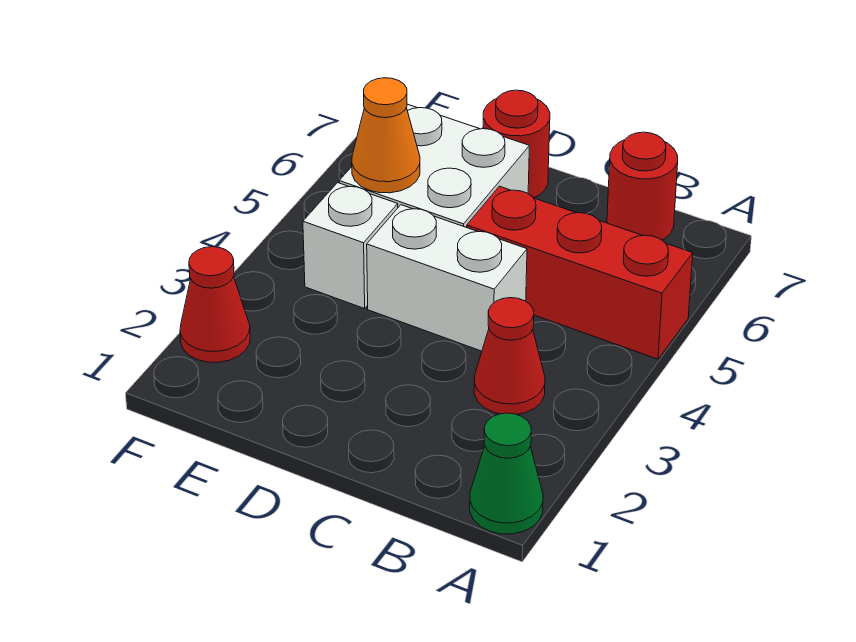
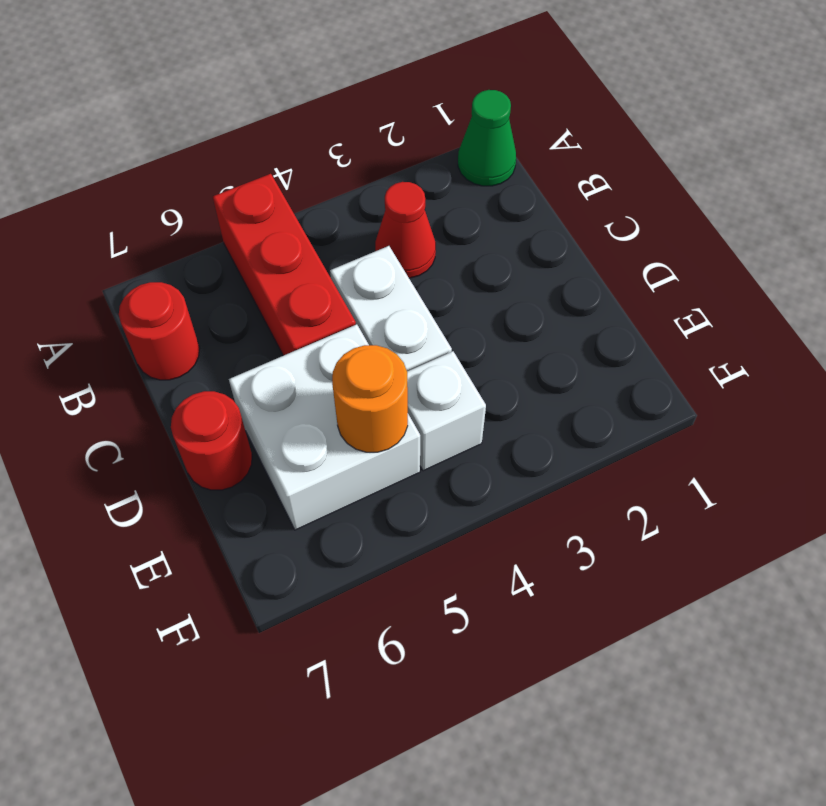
orange 1x1 cone [352,78,420,193] -> orange 1x1 round brick [332,345,408,452]
red 1x1 cone [180,247,250,362] -> none

